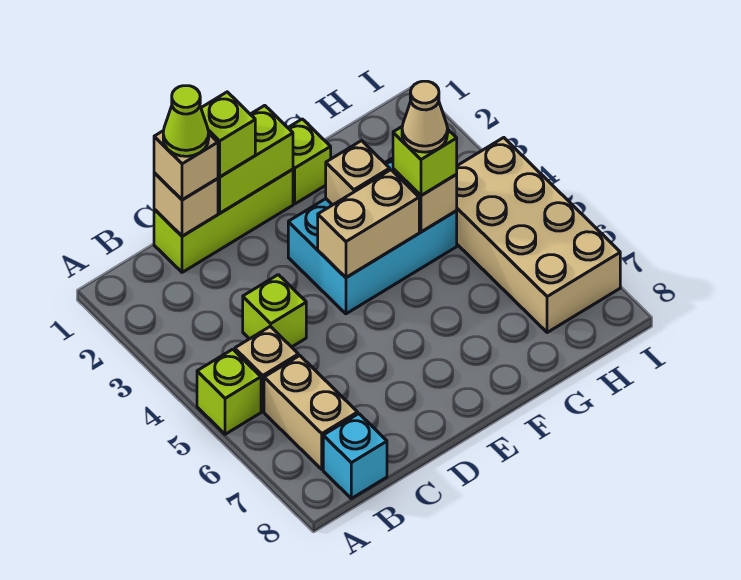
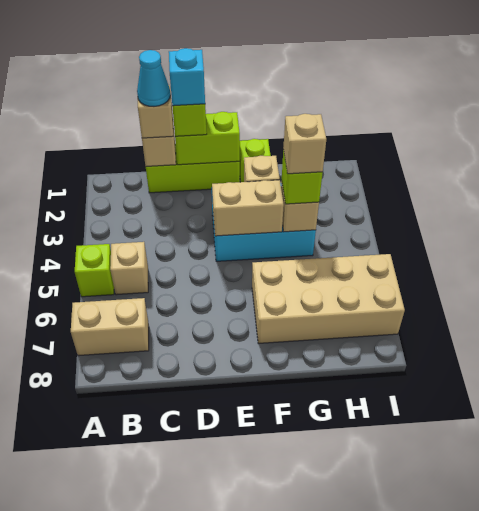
tan 1x2 brick [264,356,358,469] -> tan 1x2 brick turned to [71,298,149,356]
cyan 1x1 brick [323,414,387,499] -> cyan 1x1 brick moved to [169,48,205,106]
lime 1x1 cone [163,86,209,156] -> cyan 1x1 cone [137,50,170,106]
lime 1x1 brick [243,275,306,347] -> none
tan 1x1 cone [402,81,448,152] -> tan 1x1 brick [283,114,326,174]
tan 2x4 brick [457,138,620,333] -> tan 2x4 brick turned to [252,254,405,344]

